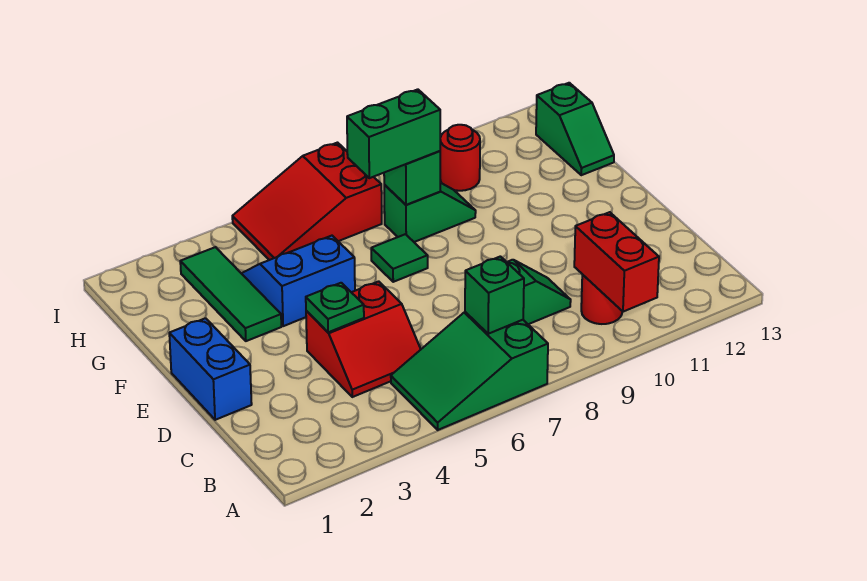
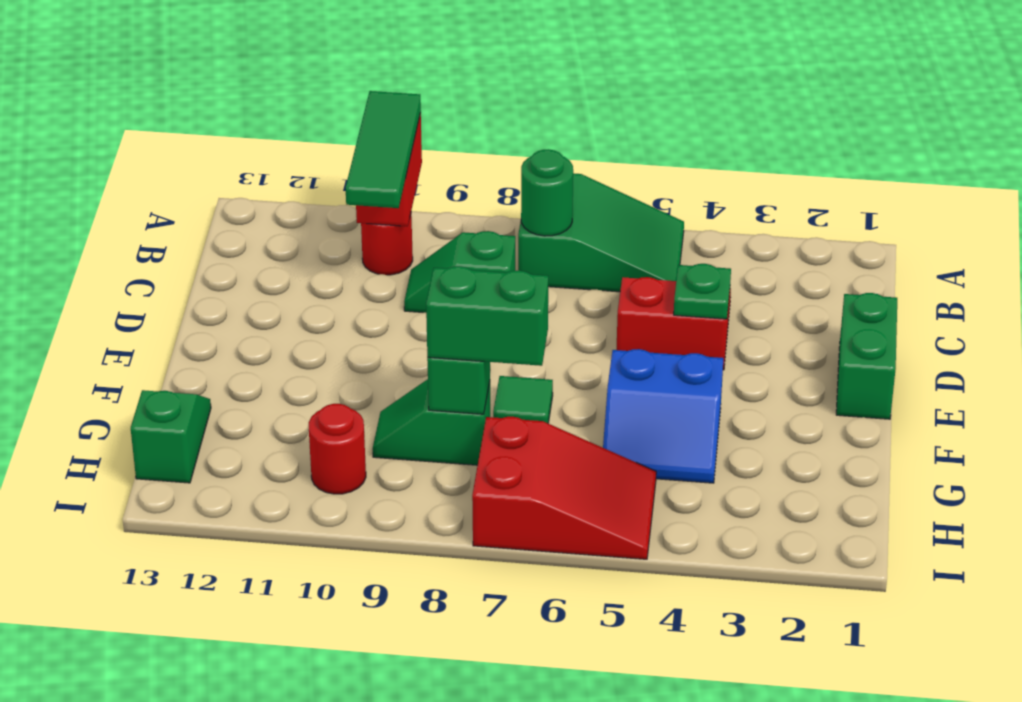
green 1x1 brick [465,256,524,334] -> green 1x1 round brick [521,149,573,236]
blue 1x2 brick [169,318,252,420] -> green 1x2 brick [836,293,897,419]
green 1x3 tile [180,247,281,341] -> green 1x3 tile moved to [346,91,421,208]

